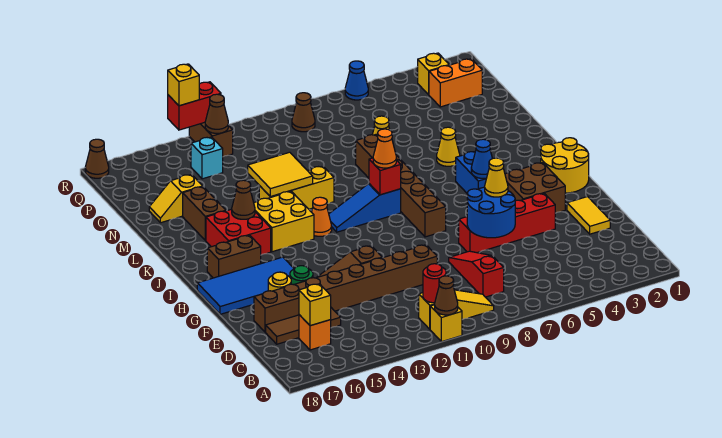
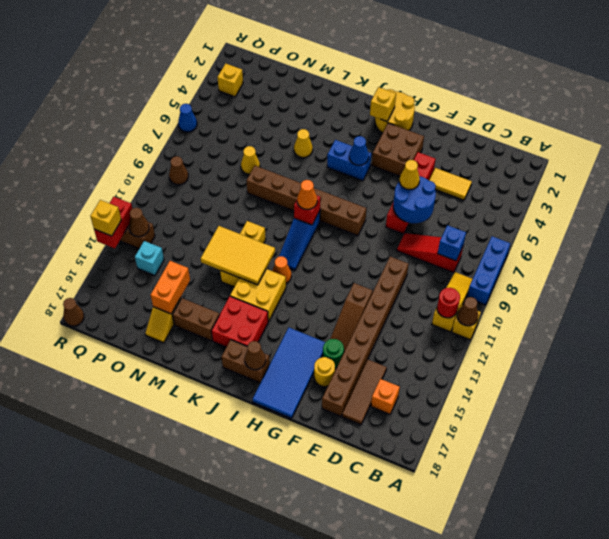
none -> blue 1x3 brick [467,236,510,305]
none -> blue 1x1 brick [438,225,466,261]
yellow 1x1 brick [299,284,331,326] -> yellow 1x1 brick moved to [370,87,396,121]
yellow 1x2 tile [567,197,610,234] -> yellow 1x2 tile moved to [429,168,472,200]
brown 1x2 brick [207,235,261,278] -> brown 1x2 brick turned to [222,340,270,383]
brown 1x1 cone [232,180,255,219] -> brown 1x1 cone moved to [245,341,266,370]
yellow 2x2 tile [247,152,313,197] -> yellow 2x3 tile [201,226,275,285]
orange 1x2 brick [429,59,482,107] -> orange 1x2 brick moved to [151,261,190,314]

